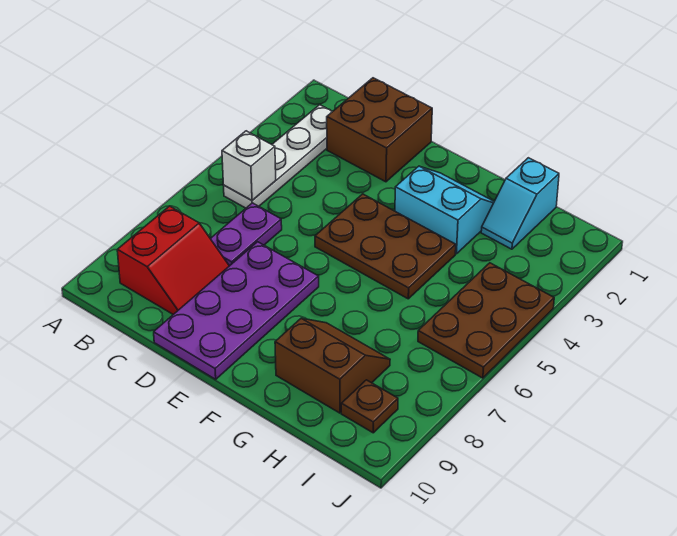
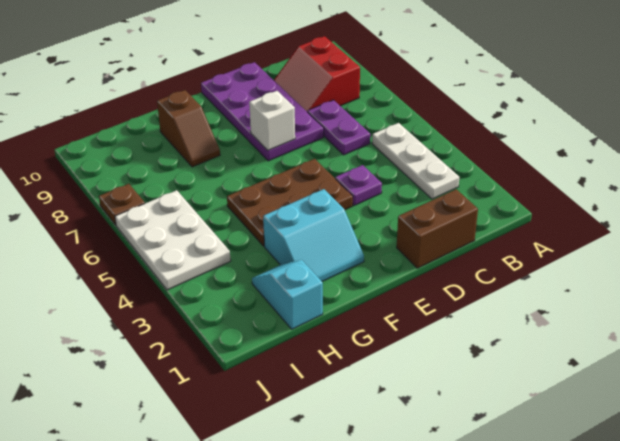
white 1x4 plate [223,105,333,208] -> white 1x3 plate [372,123,459,199]
white 1x1 brick [222,131,276,200] -> white 1x1 brick moved to [249,91,295,150]
brown 2x2 brick [327,78,432,182] -> brown 1x2 brick [397,189,478,268]
none -> purple 1x1 plate [335,165,382,205]
brown 2x2 slope [275,318,390,413] -> brown 1x2 slope [157,90,220,167]
brown 2x3 plate [418,263,554,378] -> white 2x3 plate [115,190,231,290]
brown 1x1 plate [341,380,398,433] -> brown 1x1 plate moved to [99,184,145,225]

